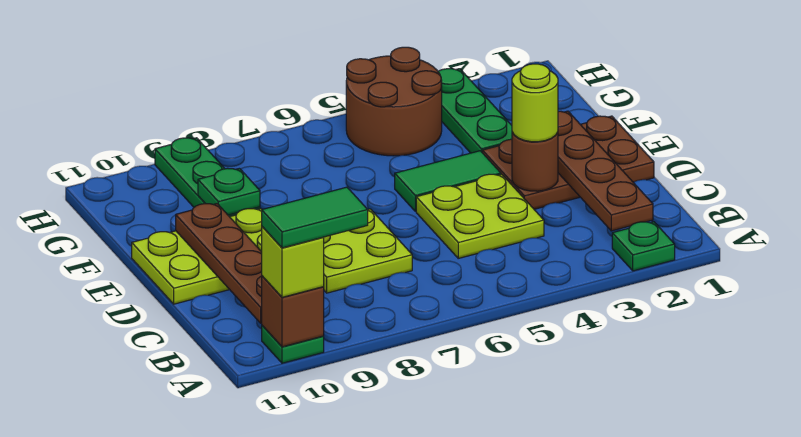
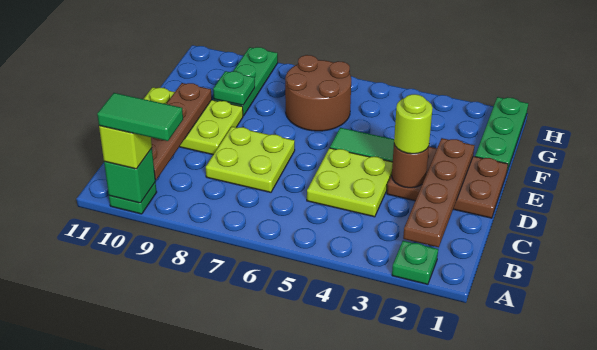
brown 1x1 brick [262,276,324,347] -> green 1x1 brick [104,148,155,203]
green 1x3 plate [438,69,512,153] -> green 1x3 plate moved to [475,97,528,171]
brown 2x2 round brick [346,47,442,156] -> brown 2x2 round brick moved to [285,55,351,131]

